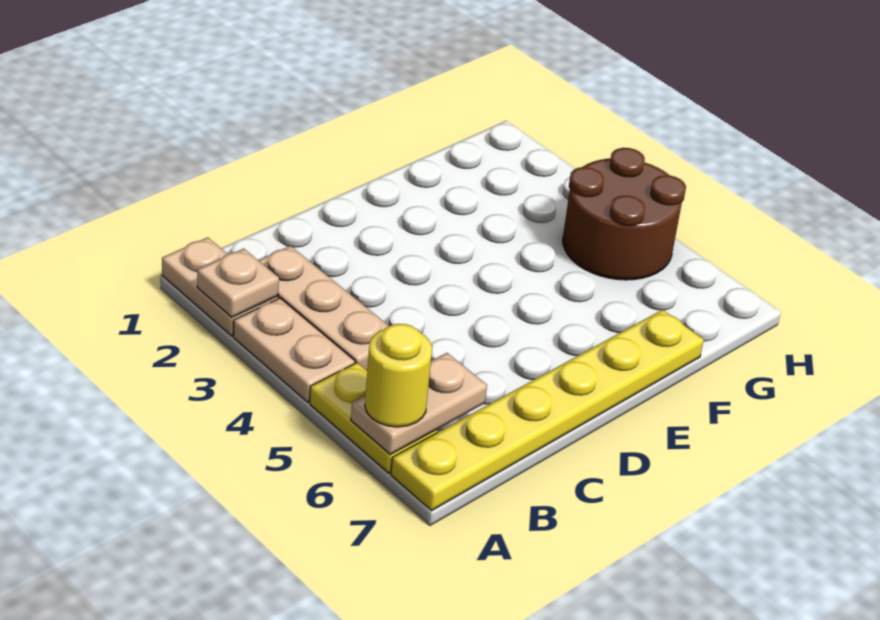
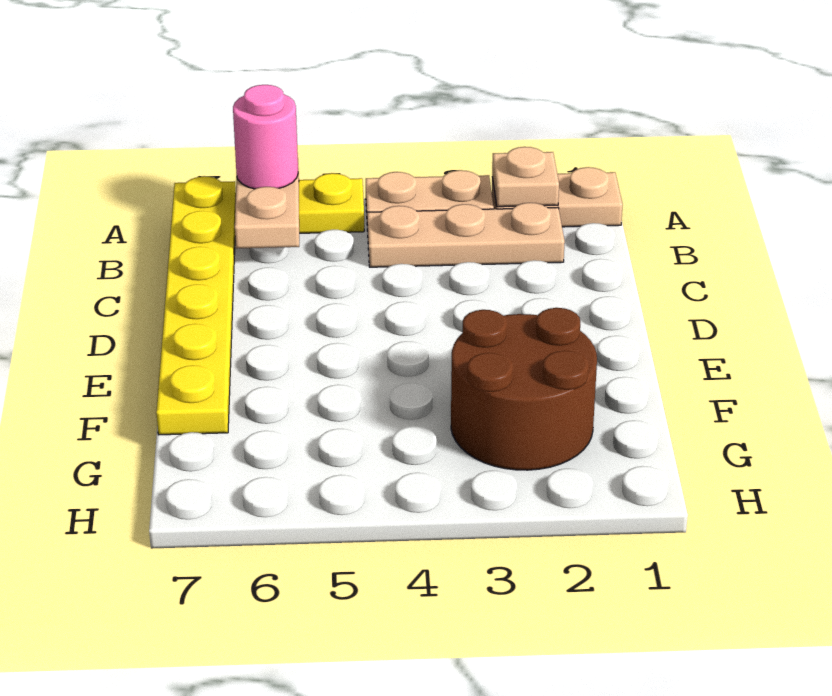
yellow 1x1 round brick [365,324,432,427] -> pink 1x1 round brick [233,85,298,189]
brown 2x2 round brick [563,148,686,280] -> brown 2x2 round brick moved to [451,308,597,470]

